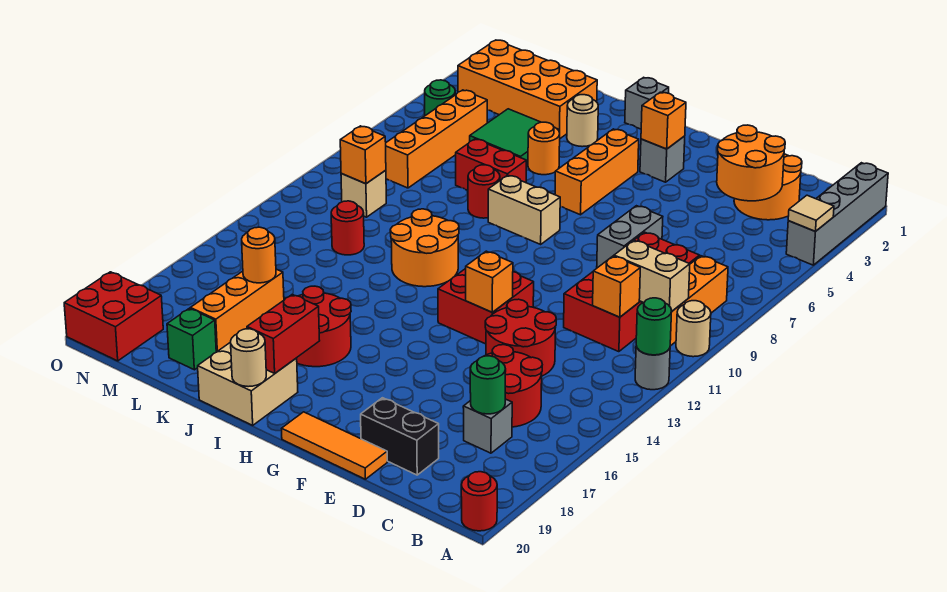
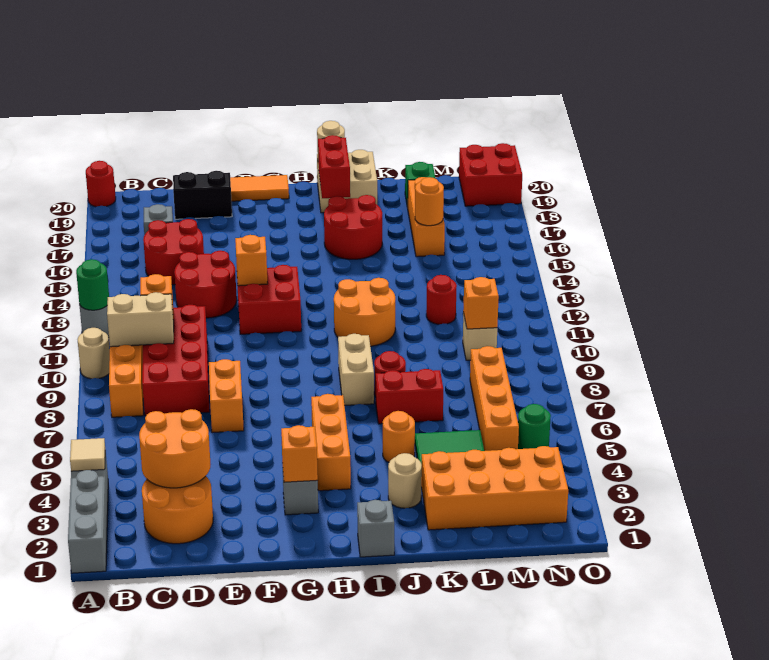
green 1x1 round brick [470,356,506,414] -> none
grey 1x2 brick [597,206,663,268] -> orange 1x2 brick [209,359,244,433]
tan 1x2 brick [488,175,560,244] -> tan 1x2 brick turned to [338,334,374,405]

